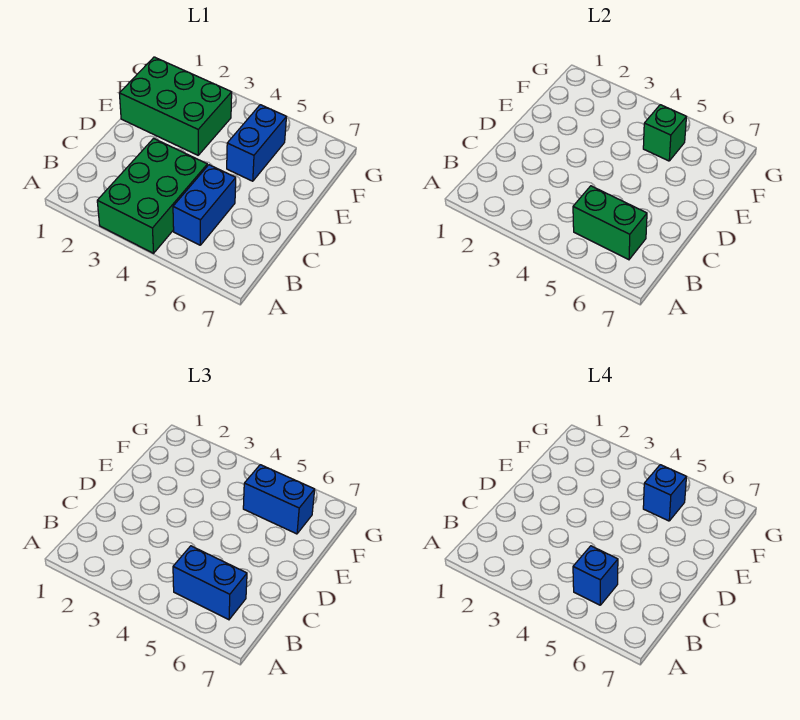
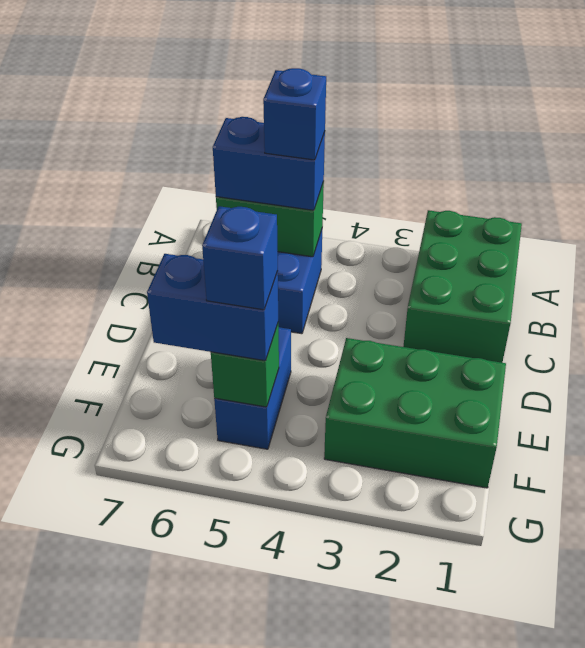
green 2x3 brick [97,138,207,253] -> green 2x3 brick moved to [403,210,522,363]

